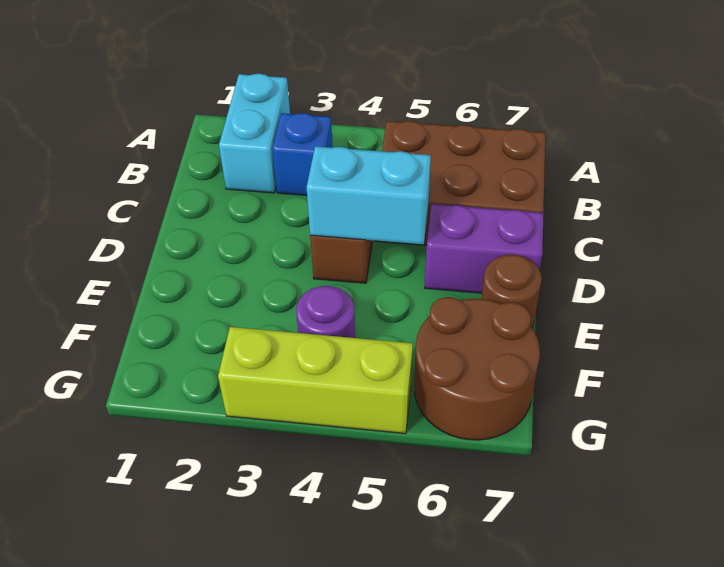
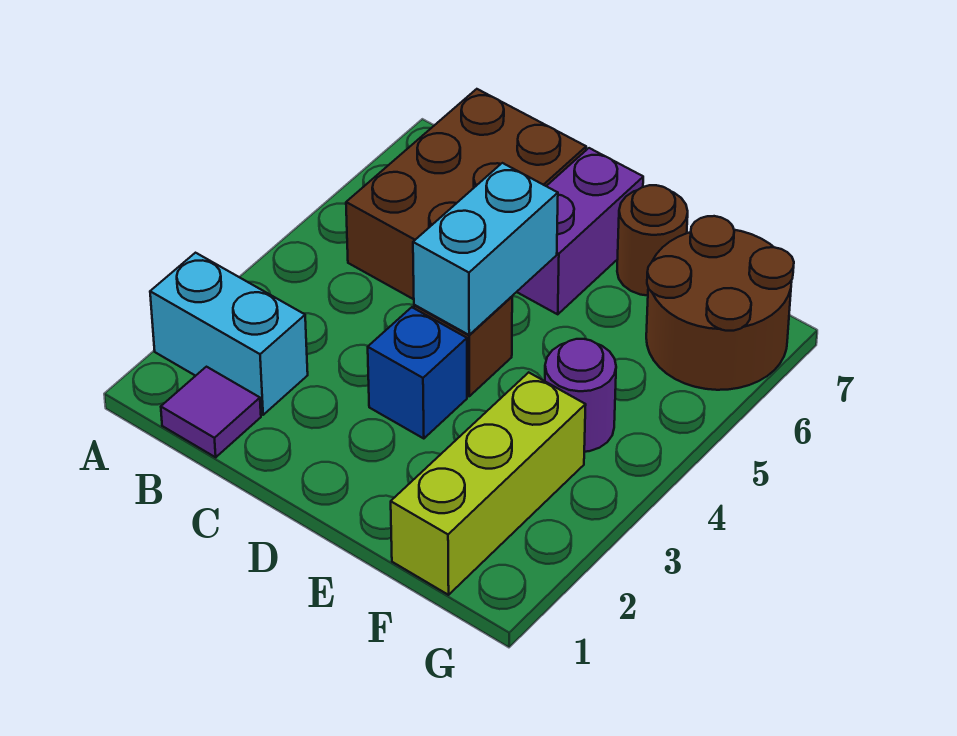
none -> purple 1x1 tile [161,367,261,457]
blue 1x1 brick [272,113,333,196] -> blue 1x1 brick moved to [368,307,467,439]
lime 1x3 brick [218,327,413,434] -> lime 1x3 brick moved to [391,372,586,595]

